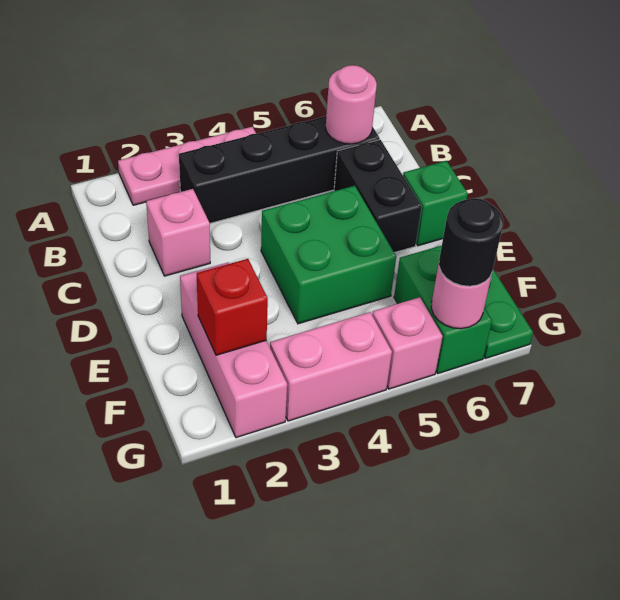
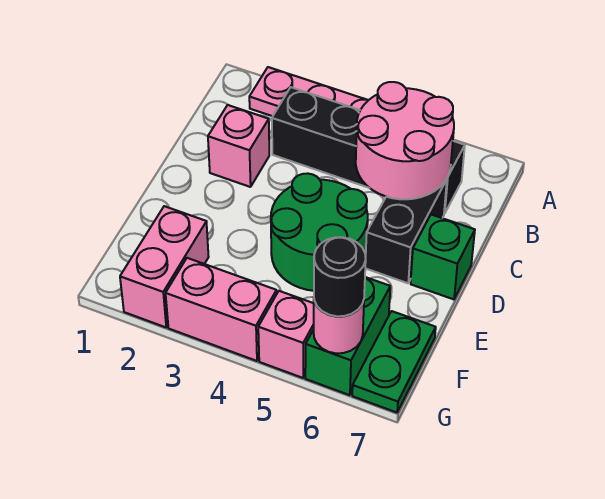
pink 1x1 round brick [326,65,377,144] -> pink 2x2 round brick [356,82,454,199]
green 2x2 brick [261,186,396,324] -> green 2x2 round brick [271,173,368,291]
pink 1x3 brick [180,262,287,438] -> pink 1x2 brick [120,206,209,327]
red 1x1 brick [197,259,268,355] -> none

